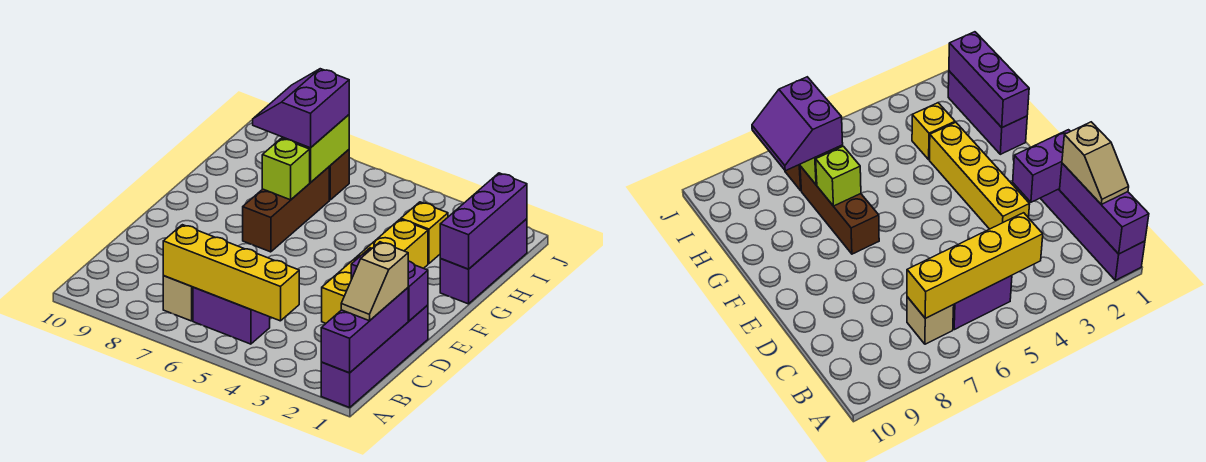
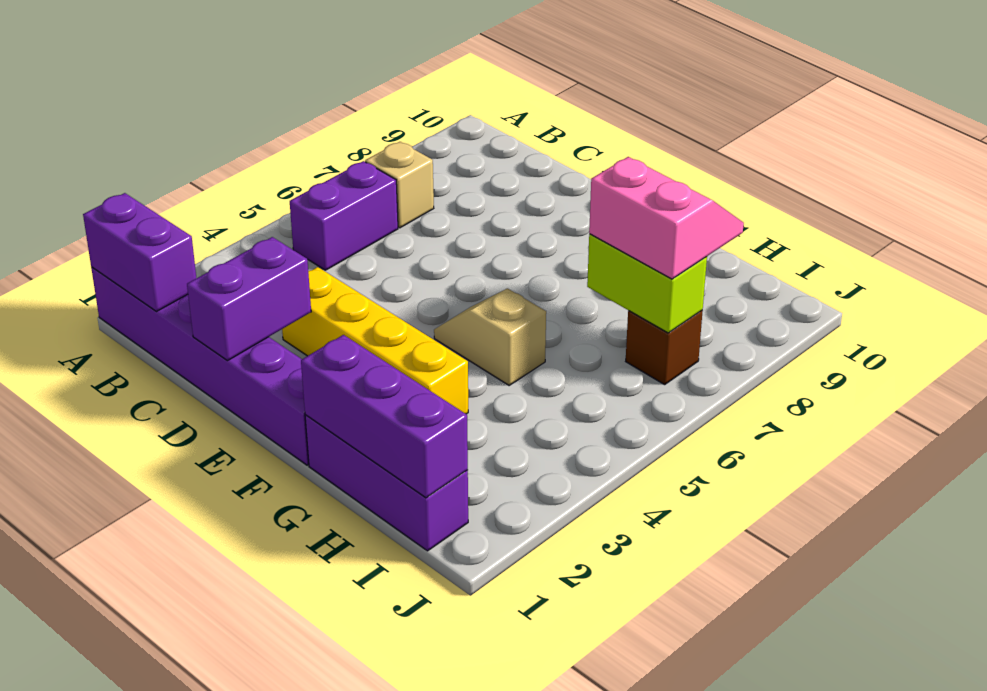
purple 1x4 brick [321,305,428,408] -> purple 1x6 brick [91,267,309,465]
purple 1x3 brick [321,288,408,373] -> purple 1x2 brick [83,193,196,312]
tan 1x2 slope [341,242,408,321] -> tan 1x2 slope moved to [434,288,546,385]
yellow 1x4 brick [163,225,299,321] -> none
brown 1x3 brick [243,167,329,252] -> none
lime 1x1 brick [262,138,310,200] -> none
yellow 1x1 brick [401,202,448,263] -> none
purple 2x2 slope [253,69,349,148] -> pink 2x2 slope [589,157,744,279]

